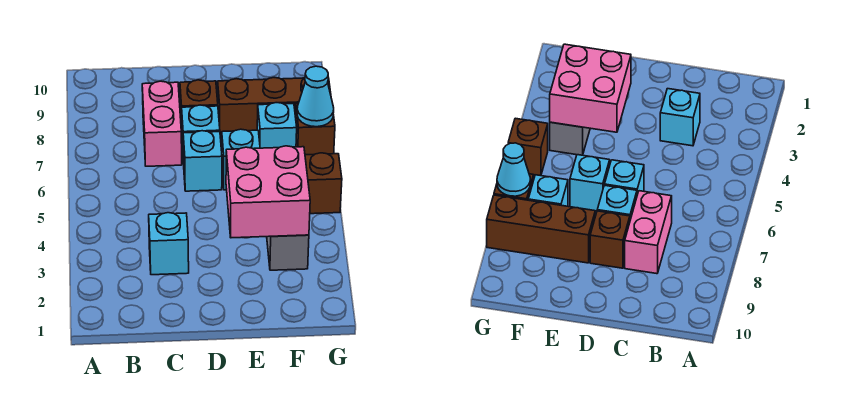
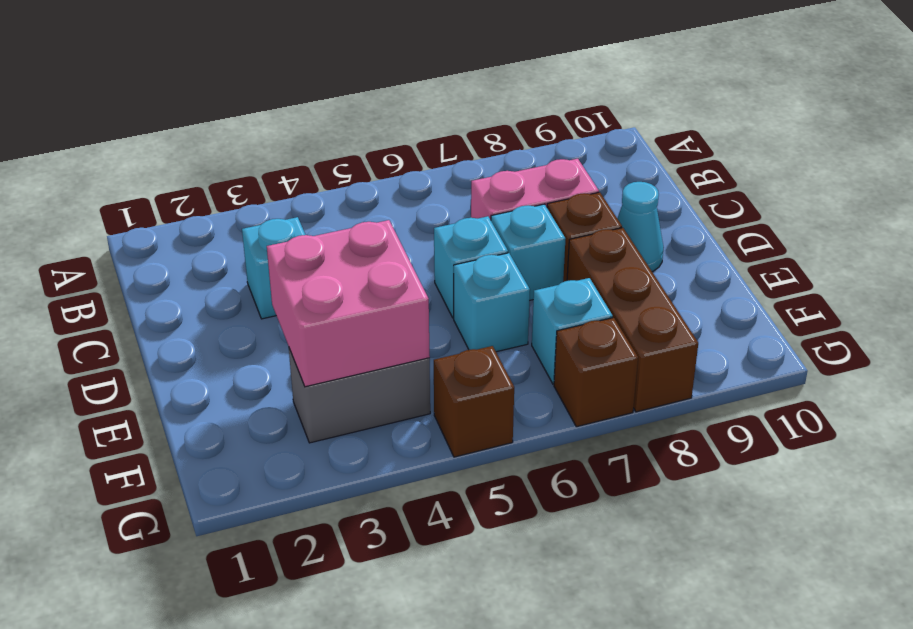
cyan 1x1 cone [297,66,334,127] -> cyan 1x1 cone moved to [617,182,664,272]

